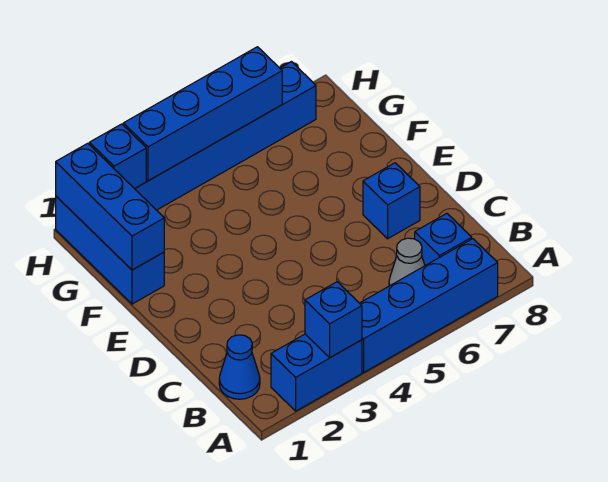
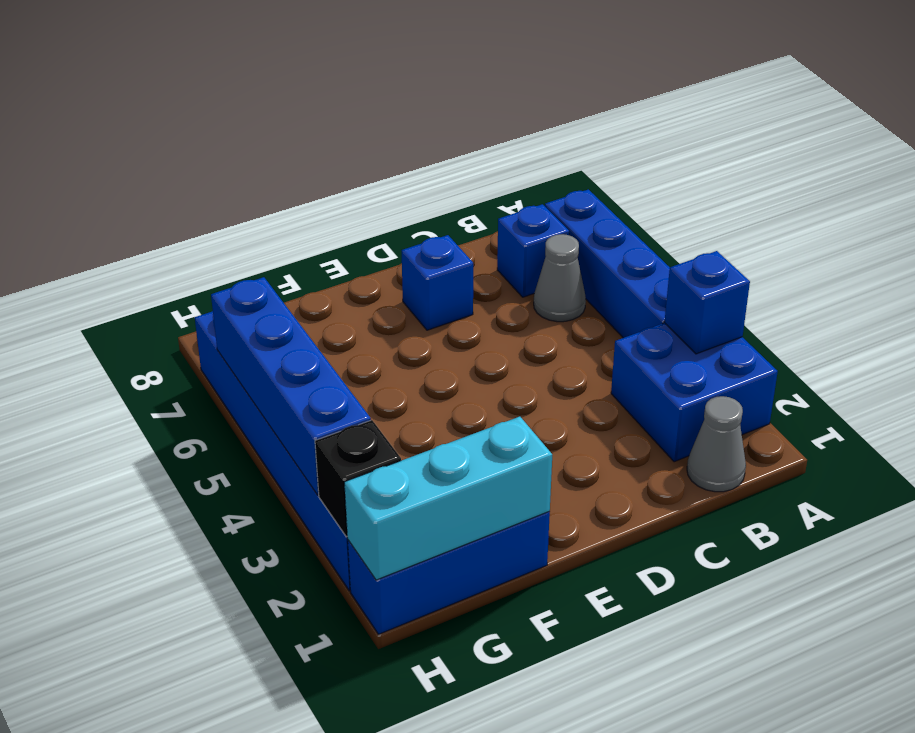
blue 1x2 brick [271,334,362,411] -> blue 2x2 brick [611,323,778,462]
blue 1x1 cone [219,335,260,399] -> grey 1x1 cone [687,396,746,492]
blue 1x3 brick [56,143,164,270] -> cyan 1x3 brick [344,417,552,580]
blue 1x1 brick [89,124,146,189] -> black 1x1 brick [315,420,401,537]

